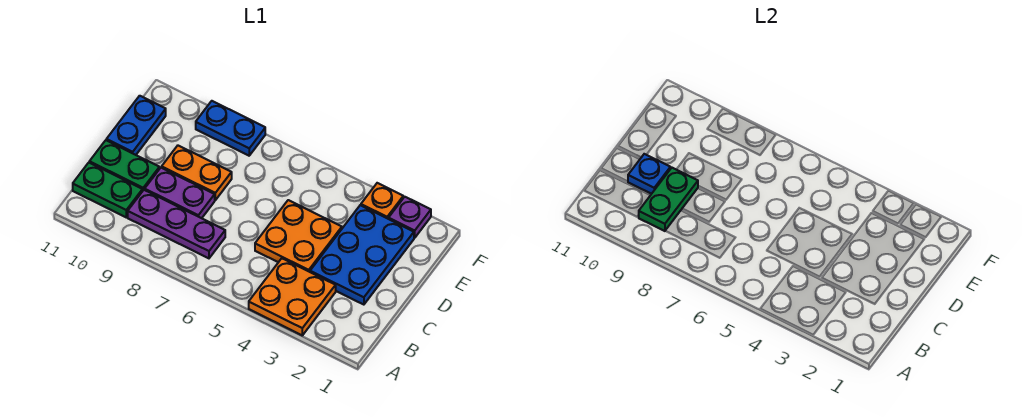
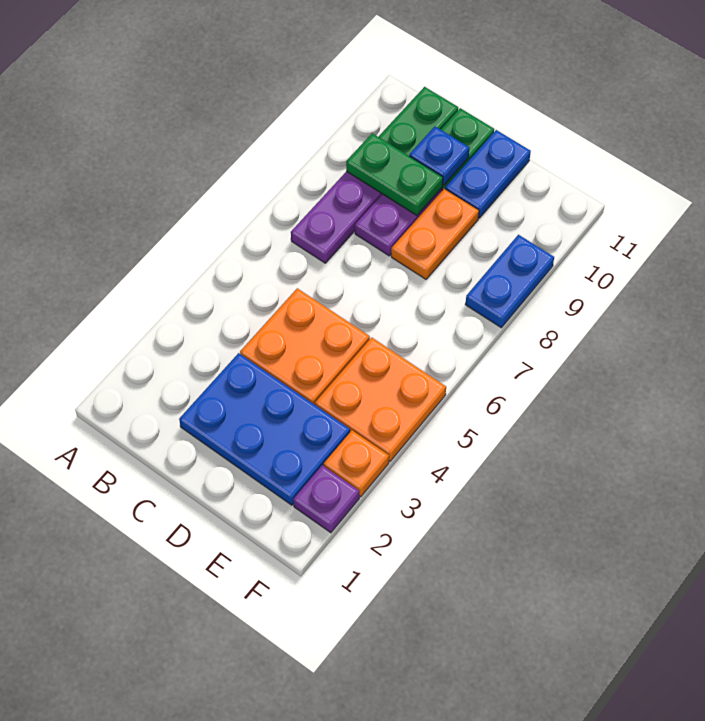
orange 2x2 plate [249,258,336,335] -> orange 2x2 plate moved to [315,337,446,461]
blue 1x2 plate [106,96,166,155] -> blue 1x2 plate turned to [445,130,531,218]

